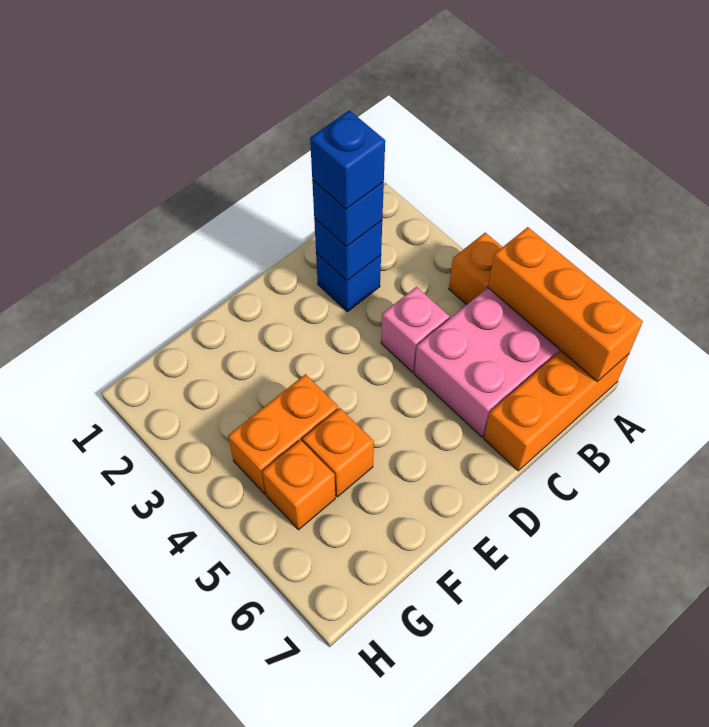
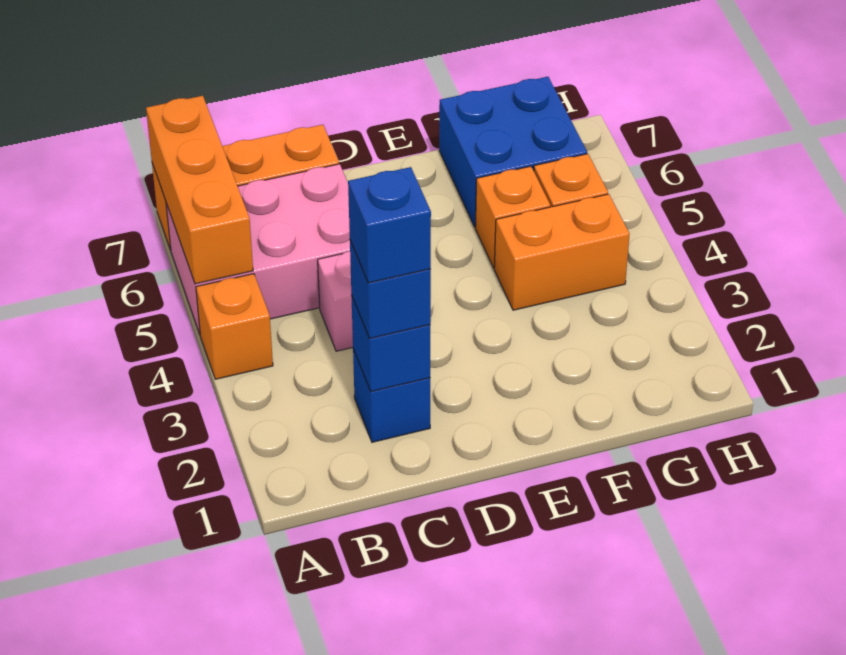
none -> blue 2x2 brick [439,77,587,227]

